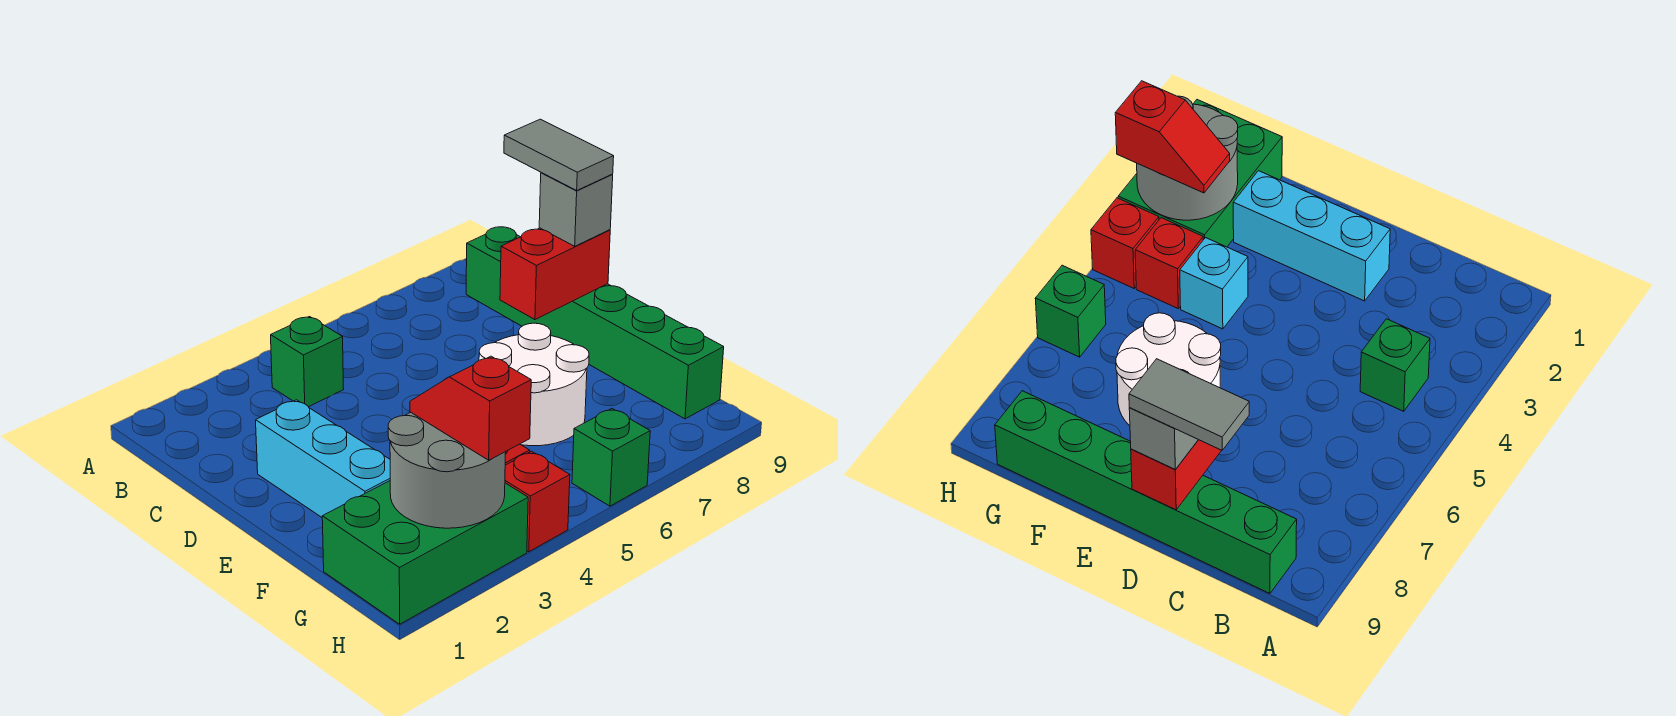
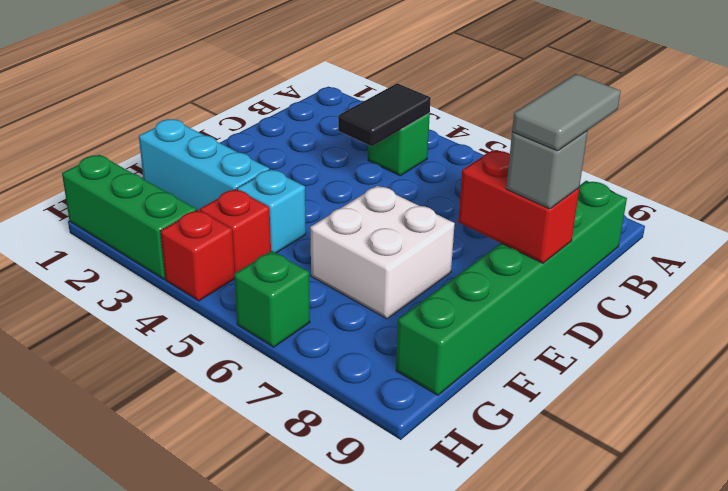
none -> black 1x2 tile [338,83,431,146]
cyan 1x3 brick [256,400,390,517] -> cyan 1x3 brick turned to [139,119,269,211]
white 2x2 round brick [479,323,589,446] -> white 2x2 brick [310,186,455,319]
green 2x3 brick [322,481,528,624] -> green 1x3 brick [62,155,196,279]
grey 2x2 round brick [388,412,506,528] -> none
red 1x2 slope [410,356,531,460] -> none

